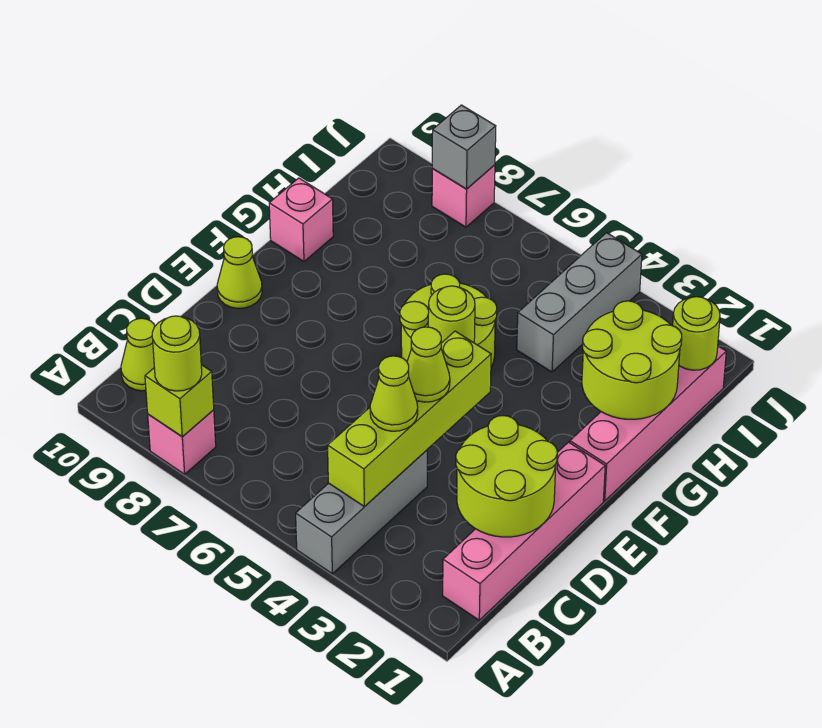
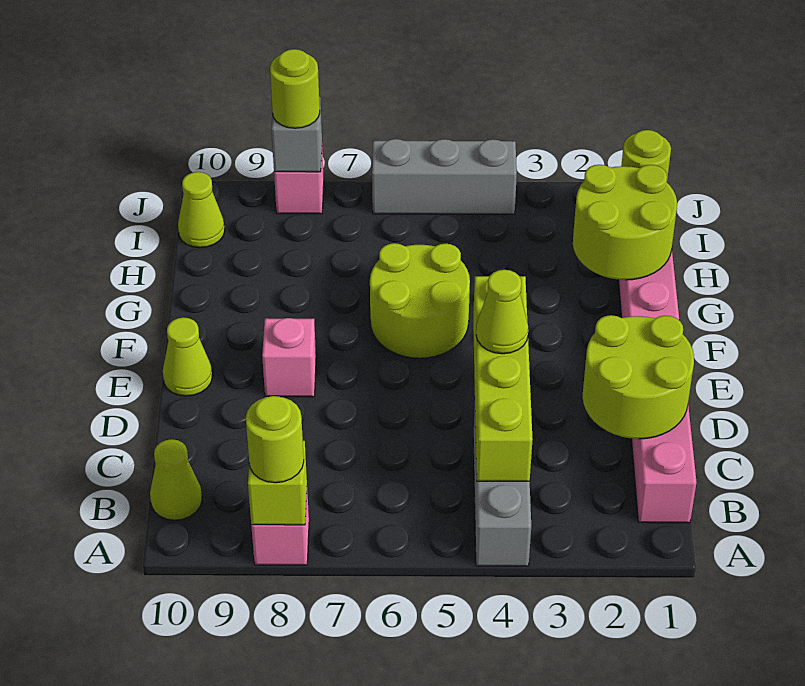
lime 1x1 cone [370,356,418,431] -> lime 1x1 cone moved to [178,172,225,248]
lime 1x1 round brick [428,286,475,343] -> lime 1x1 round brick moved to [270,49,320,128]
pink 1x1 brick [269,178,333,262] -> pink 1x1 brick moved to [262,318,316,397]
grey 1x3 brick [517,233,642,372] -> grey 1x3 brick turned to [372,139,517,214]

